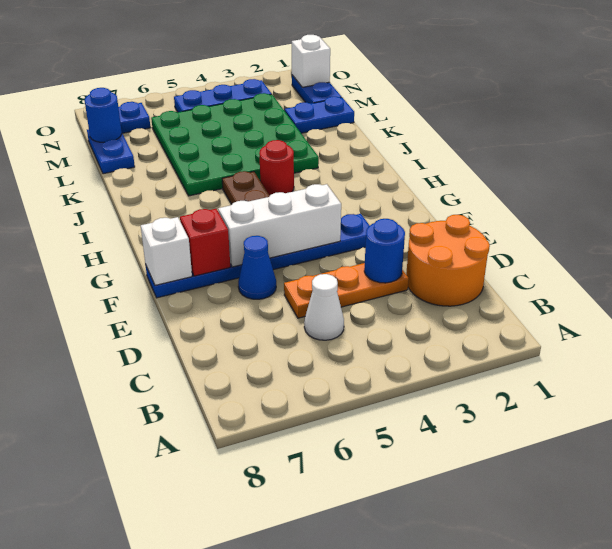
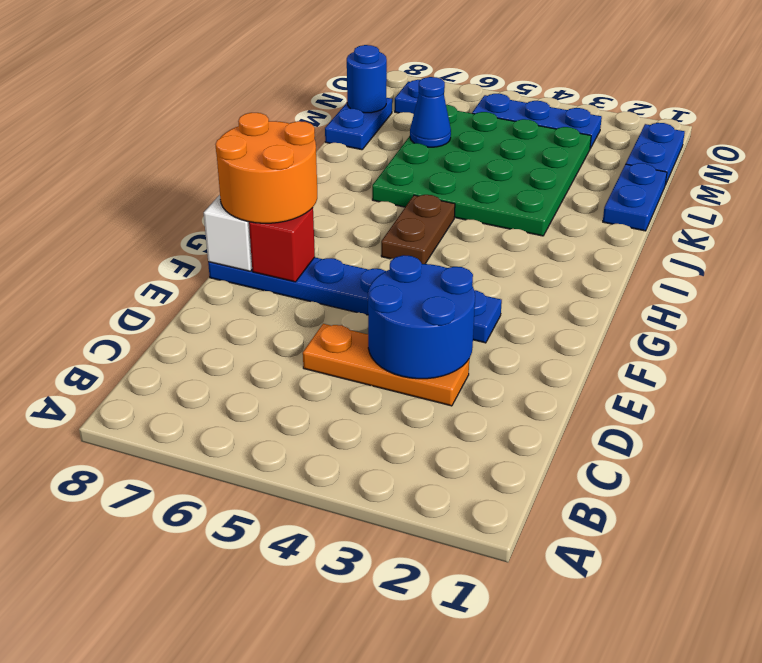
orange 2x2 round brick [406,215,490,306] -> orange 2x2 round brick moved to [216,113,317,223]
white 1x1 cone [304,274,344,340] -> none
blue 1x1 round brick [364,219,405,283] -> blue 2x2 round brick [368,255,475,379]
blue 1x1 cone [238,236,276,299] -> blue 1x1 cone moved to [410,77,451,147]
white 1x3 brick [218,184,341,267] -> none
red 1x1 round brick [259,140,294,196] -> none
blue 1x2 plate [285,97,354,133] -> blue 1x2 plate turned to [603,163,667,231]
white 1x1 brick [292,35,330,87] -> none

